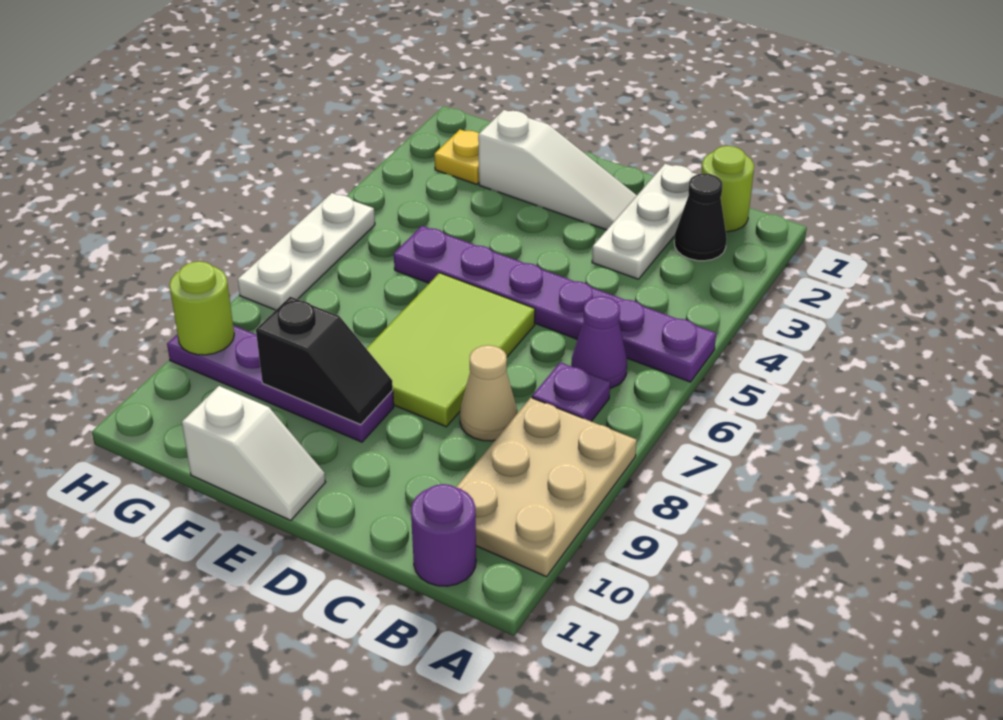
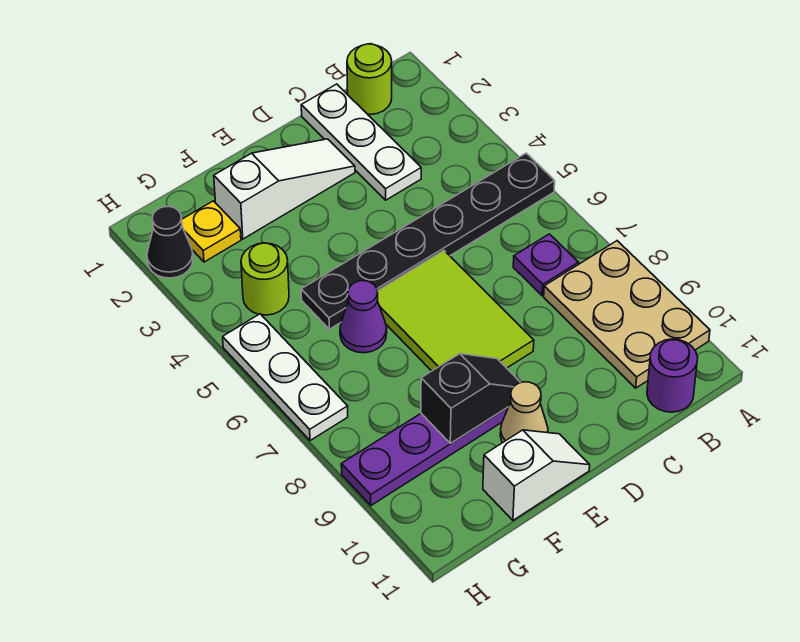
purple 1x6 plate [394,226,716,382] -> black 1x6 plate [301,153,555,329]
black 1x1 cone [674,174,727,261] -> black 1x1 cone moved to [147,207,193,278]
purple 1x1 cone [571,296,627,388] -> purple 1x1 cone moved to [340,281,387,353]
tan 1x1 cone [460,345,517,441] -> tan 1x1 cone moved to [500,382,548,443]
lime 1x1 round brick [169,261,234,355] -> lime 1x1 round brick moved to [241,243,289,315]

